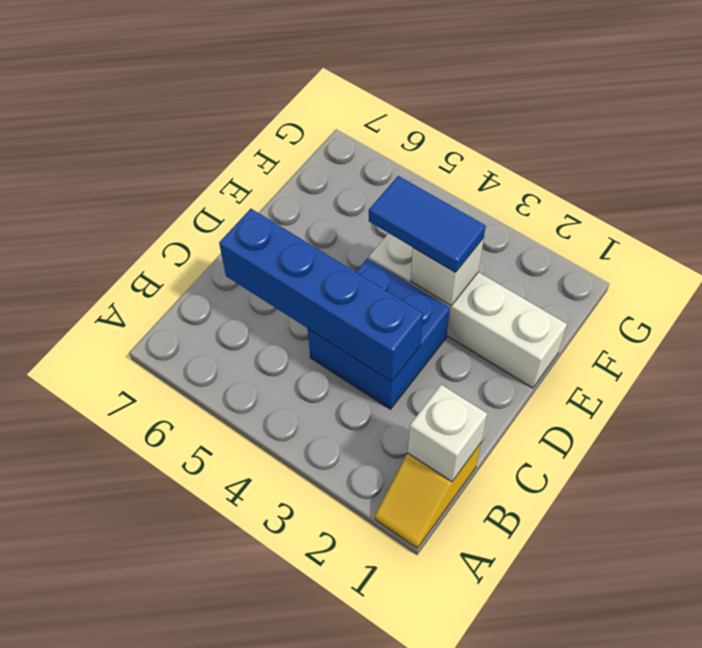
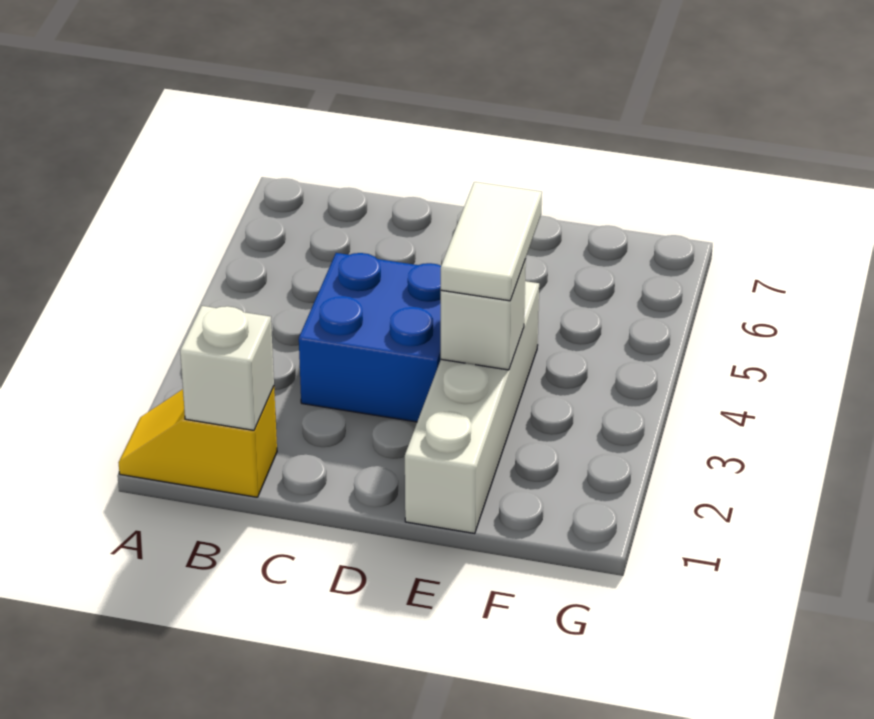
blue 1x4 brick [219,209,423,382] -> none
blue 1x2 tile [369,176,486,272] -> white 1x2 tile [441,182,542,301]

